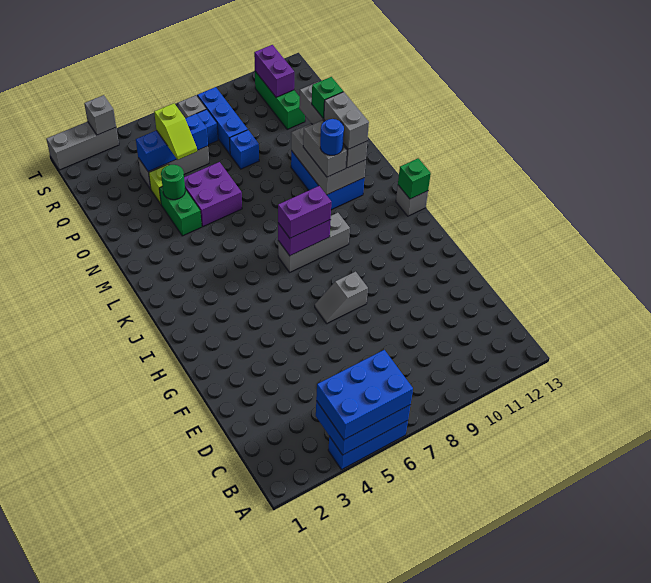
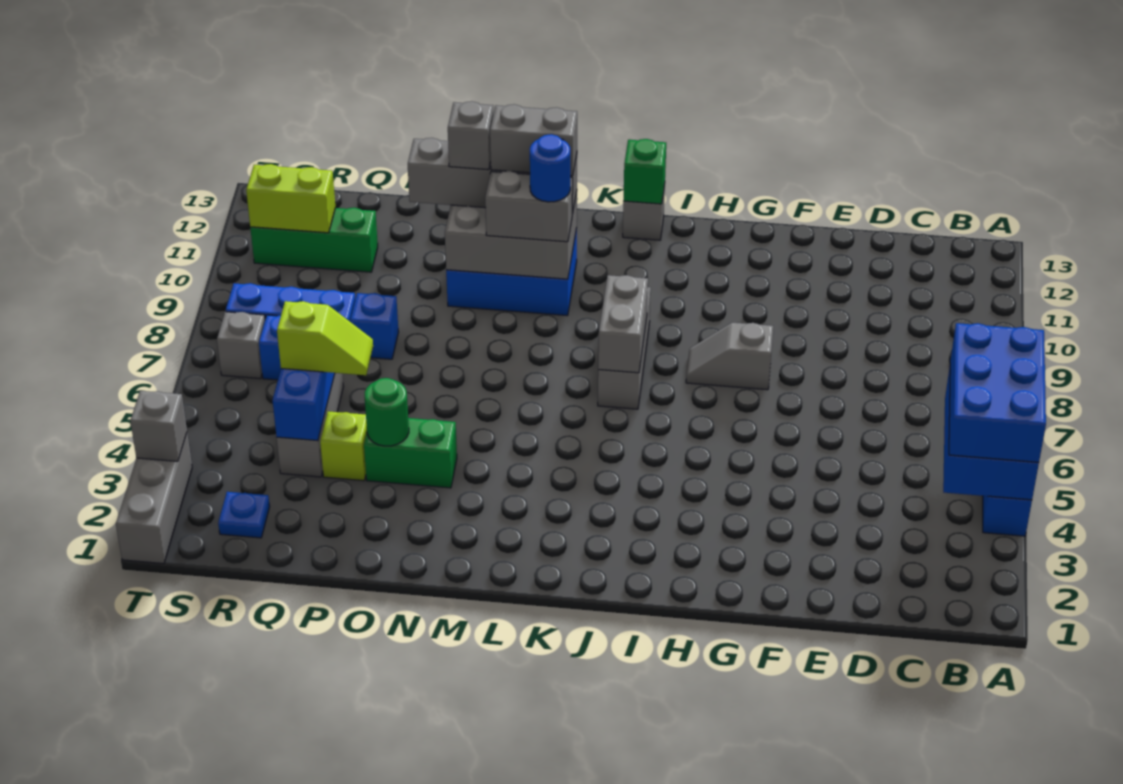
grey 1x2 slope [315,272,368,323] -> grey 1x2 slope turned to [686,323,773,390]
purple 1x2 brick [278,220,331,256] -> grey 1x2 brick [598,275,648,373]
purple 1x2 brick [278,186,331,238] -> none
purple 2x2 brick [184,162,242,226] -> none
green 1x1 brick [312,77,343,119] -> grey 1x1 brick [448,101,494,170]
none -> blue 1x1 plate [218,492,270,538]
purple 1x2 brick [254,45,294,97] -> lime 1x2 brick [246,164,335,233]

